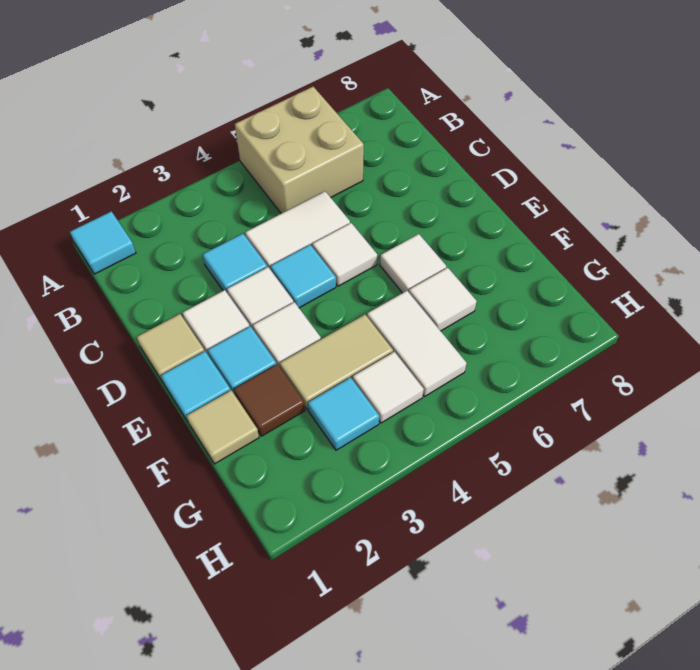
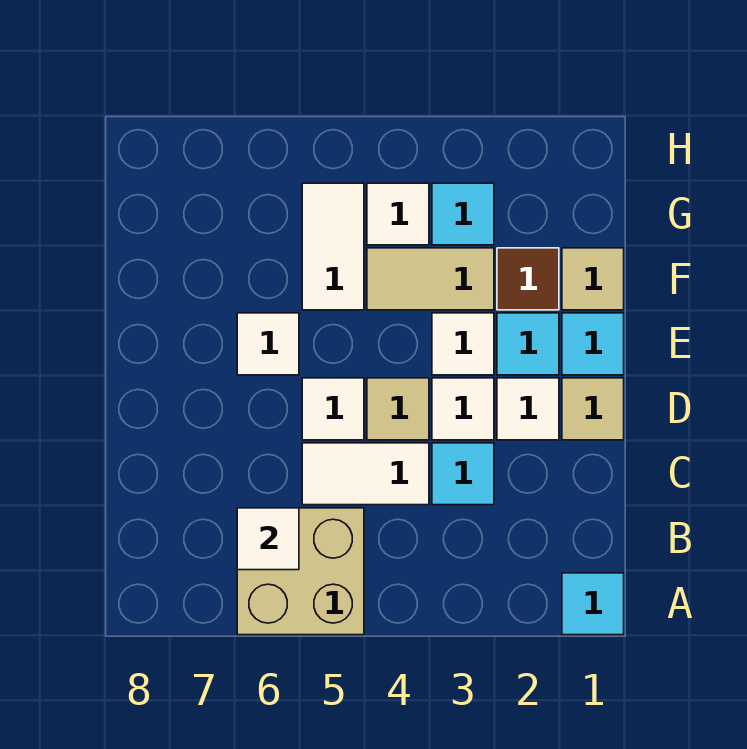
cyan 1x1 tile [270,245,336,308] -> tan 1x1 tile [367,378,429,440]
white 1x1 tile [409,268,477,331] -> white 1x1 tile moved to [237,508,299,570]

